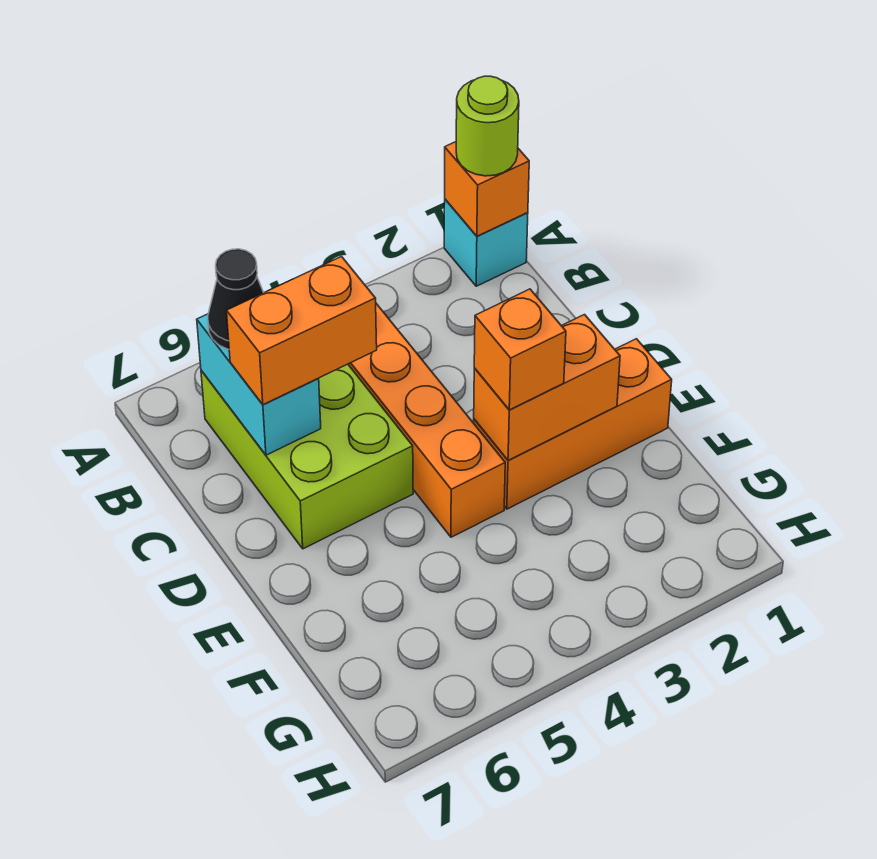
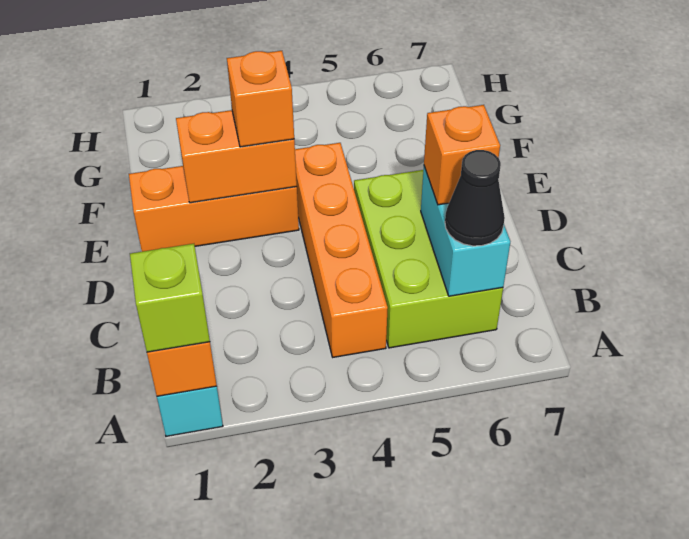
lime 1x1 round brick [456,76,519,176] -> lime 1x1 brick [130,244,210,352]
orange 1x2 brick [227,257,377,405] -> orange 1x1 brick [424,105,500,205]

